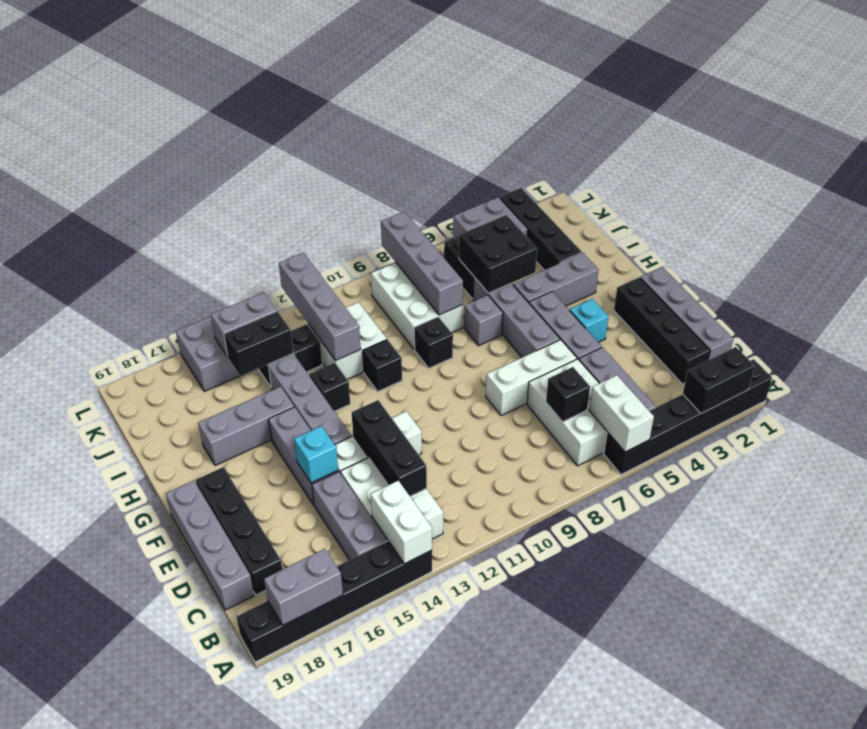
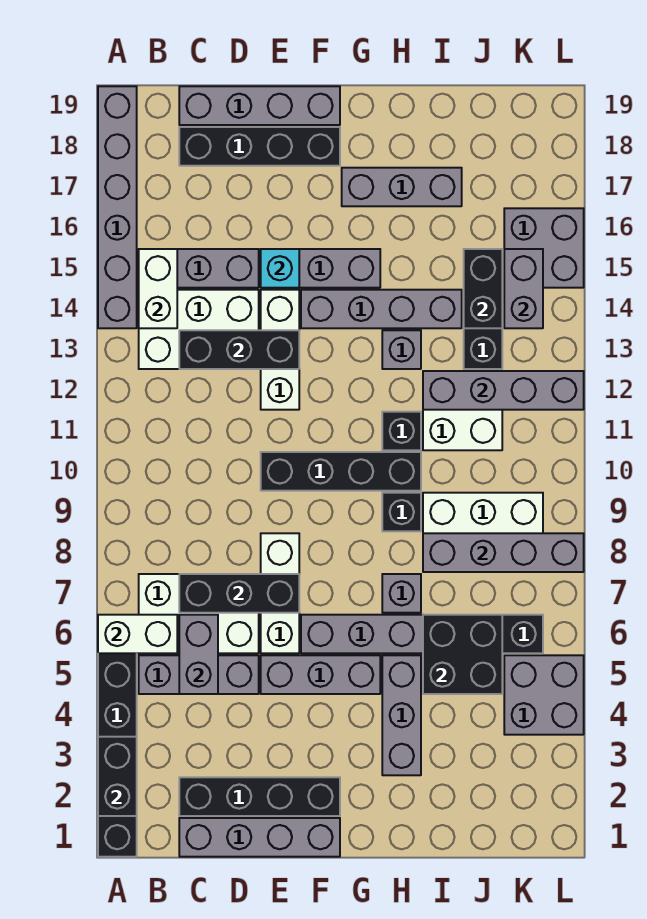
black 1x6 brick [237,541,432,662] -> grey 1x6 brick [98,86,137,328]
white 1x2 brick [371,481,432,564] -> white 1x2 brick turned to [139,249,177,328]
grey 1x2 brick [264,549,343,625] -> grey 1x2 brick moved to [179,615,218,694]
black 1x1 brick [546,367,590,422] -> black 1x3 brick [179,574,299,613]
cyan 1x1 brick [570,299,609,342] -> none
black 1x1 brick [309,363,350,411] -> grey 1x1 brick [382,330,421,369]
grey 1x3 brick [198,386,294,466] -> grey 1x3 brick turned to [342,168,462,206]
black 1x4 brick [500,188,582,270] -> black 1x4 brick moved to [261,452,421,491]

